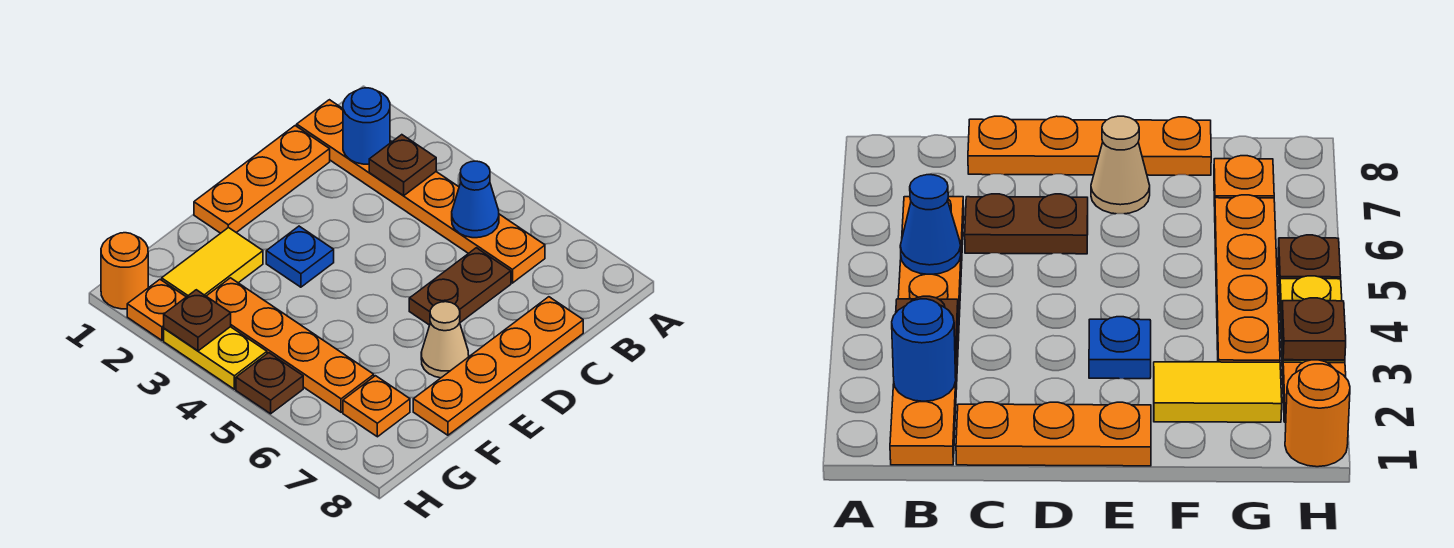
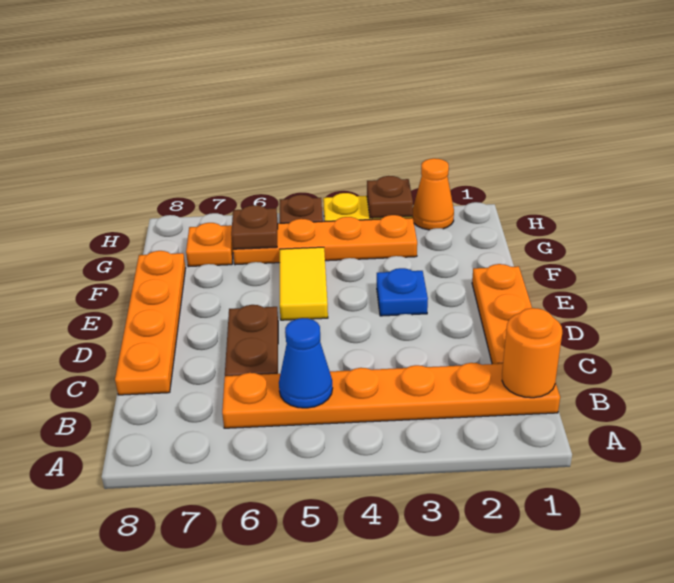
blue 1x1 round brick [343,88,390,164] -> none
brown 1x1 plate [369,135,436,195] -> brown 1x1 plate moved to [231,205,278,249]
tan 1x1 cone [421,302,469,378] -> none
yellow 1x2 tile [162,227,263,297] -> yellow 1x2 tile moved to [280,247,328,320]
orange 1x1 round brick [101,233,148,309] -> orange 1x1 round brick moved to [502,308,562,398]
orange 1x1 plate [127,280,186,340] -> orange 1x1 cone [412,158,454,230]

